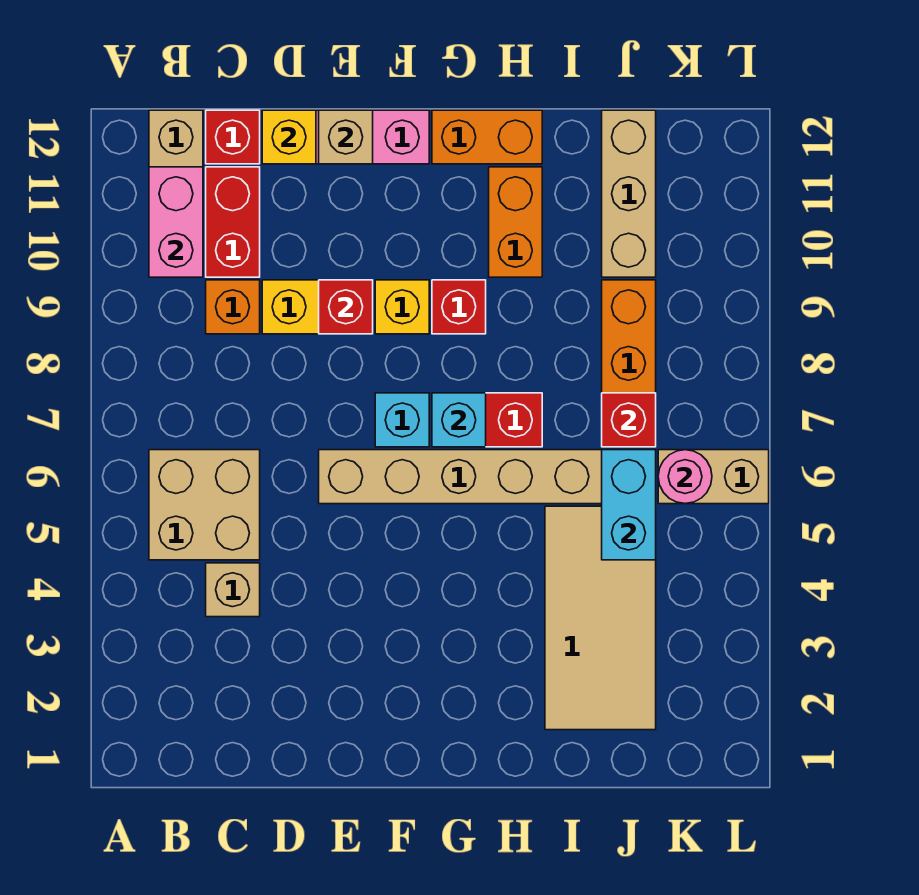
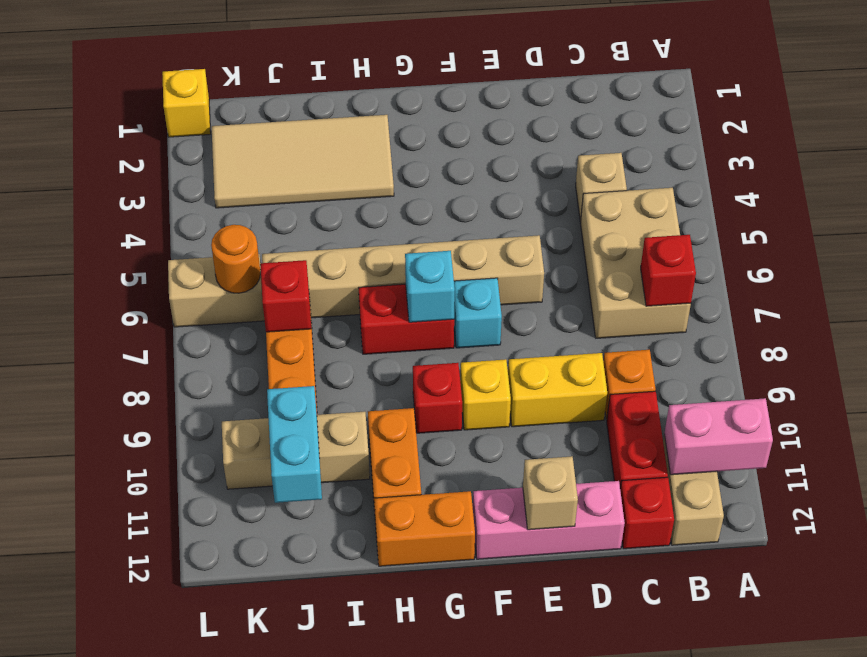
tan 2x2 brick [149,450,260,560] -> tan 2x3 brick [580,188,691,338]
pink 1x2 brick [149,167,203,277] -> pink 1x2 brick turned to [664,398,773,475]
yellow 1x1 brick [262,110,316,164] -> yellow 1x1 brick moved to [162,69,211,137]
red 1x1 brick [319,280,373,334] -> red 1x1 brick moved to [641,235,696,306]
tan 2x4 tile [545,506,656,730] -> tan 2x4 tile turned to [212,115,394,208]
cyan 1x2 brick [602,450,656,560] -> cyan 1x2 brick moved to [267,386,322,503]
tan 1x3 brick [602,110,656,277] -> tan 1x3 brick turned to [222,412,370,489]
pink 1x1 round brick [658,450,712,504] -> orange 1x1 round brick [211,225,260,293]

